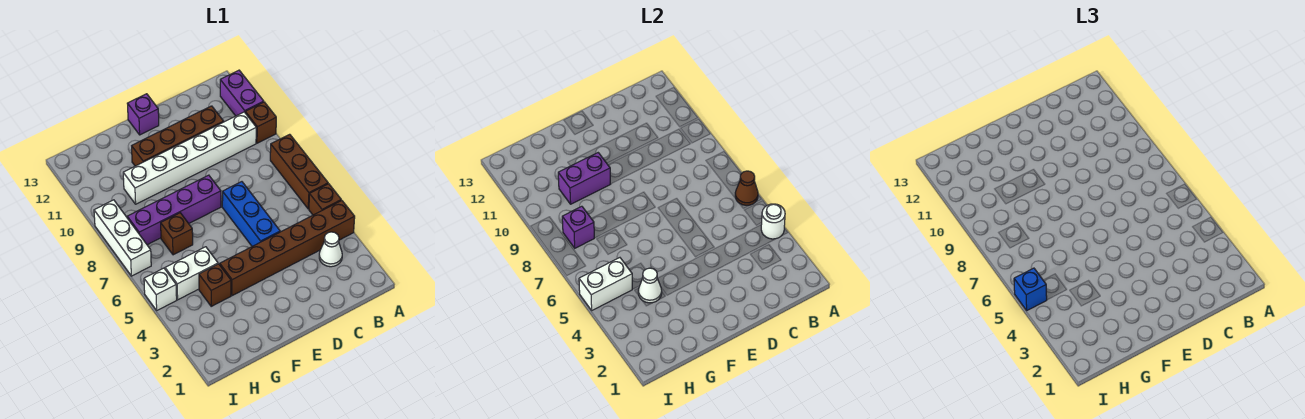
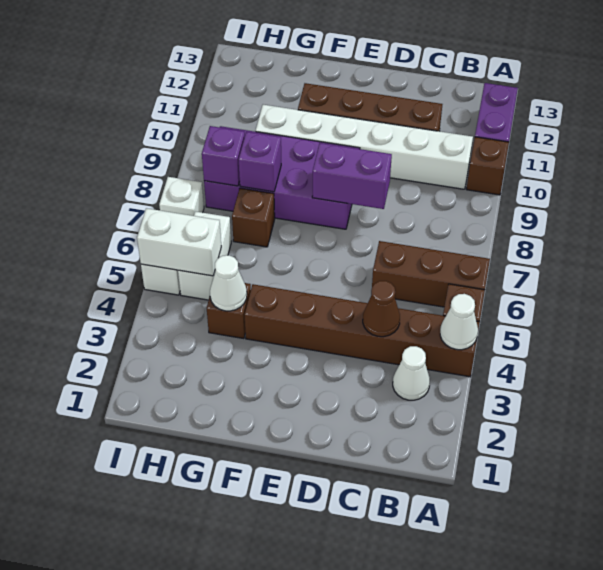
white 1x1 round brick [761,204,785,239] -> white 1x1 cone [440,294,478,350]
brown 1x3 brick [270,134,328,209] -> brown 1x3 brick turned to [372,241,490,307]
brown 1x1 cone [735,171,758,205] -> brown 1x1 cone moved to [363,281,400,337]
blue 1x3 brick [222,182,280,246] -> none
purple 1x4 brick [127,175,221,245] -> purple 2x4 brick [204,126,360,229]
purple 1x1 brick [127,94,159,135] -> purple 1x1 brick moved to [239,132,281,192]
purple 1x2 brick [558,153,610,204] -> purple 1x2 brick moved to [312,143,392,209]
white 1x2 brick [165,247,218,300] -> white 1x2 brick turned to [178,211,231,300]
blue 1x1 brick [1014,268,1047,310] -> none
white 1x3 brick [94,200,151,276] -> white 1x1 brick [159,177,204,216]

